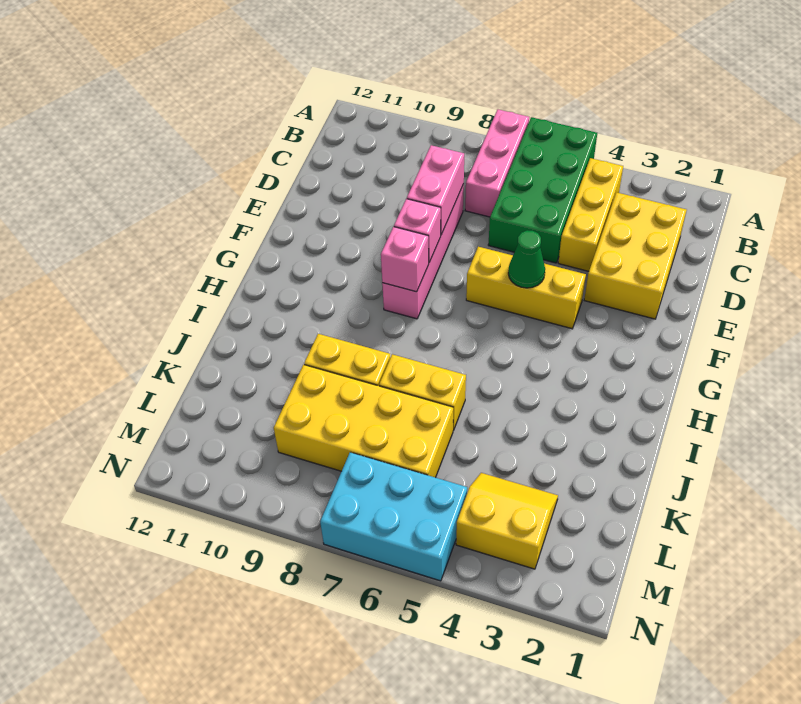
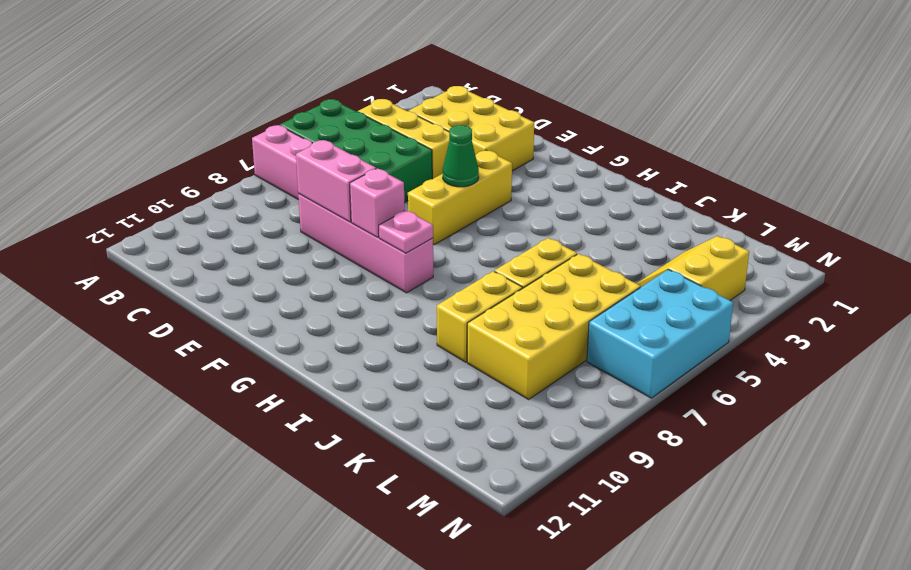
pink 1x1 brick [381,227,429,292] -> pink 1x1 plate [379,210,433,253]

